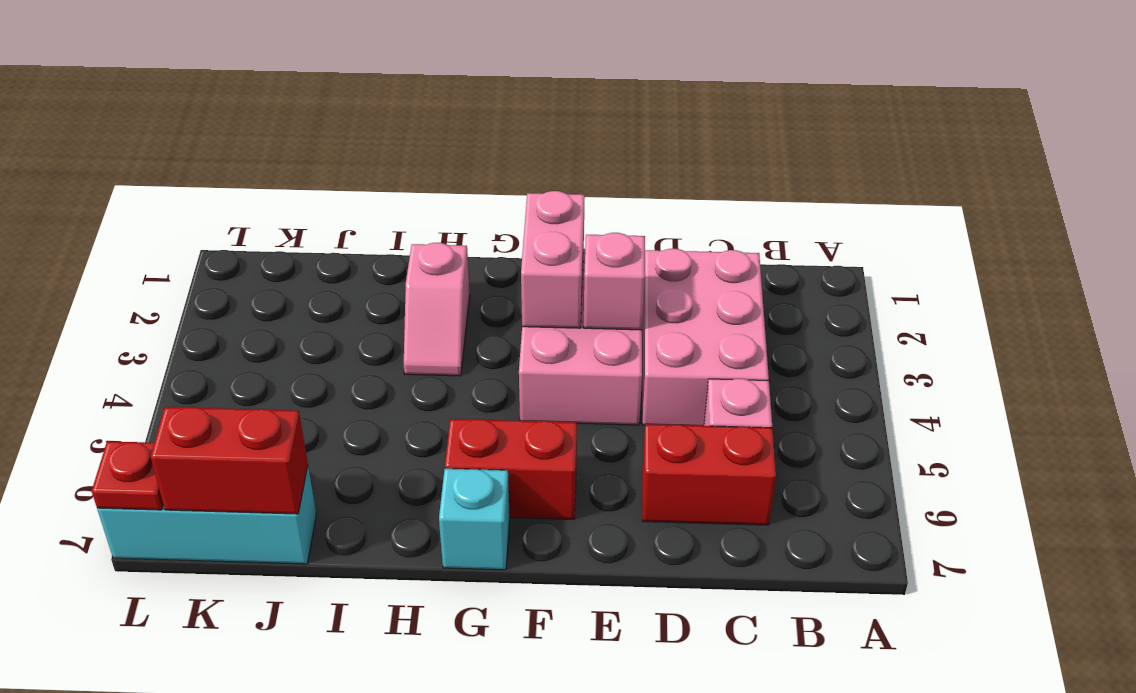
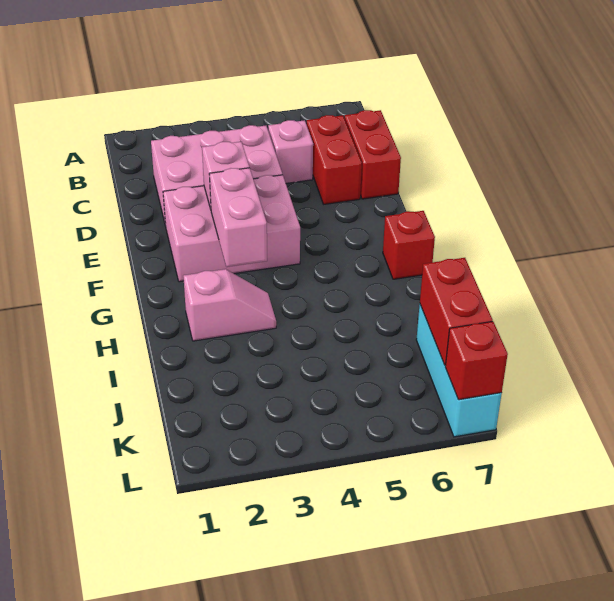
pink 1x2 brick [521,191,585,328] -> pink 1x2 brick turned to [209,168,267,267]
red 1x2 brick [445,419,577,520] -> red 1x2 brick moved to [345,110,401,199]
cyan 1x1 brick [439,469,510,570] -> red 1x1 brick [383,211,435,279]
red 1x1 plate [92,441,163,510] -> red 1x1 brick [445,321,508,400]

